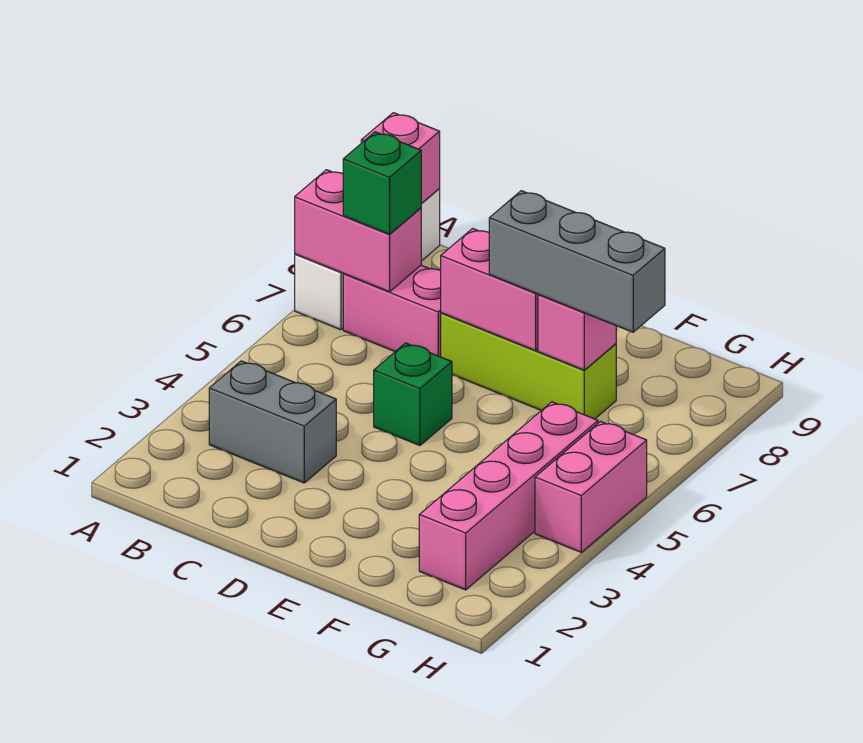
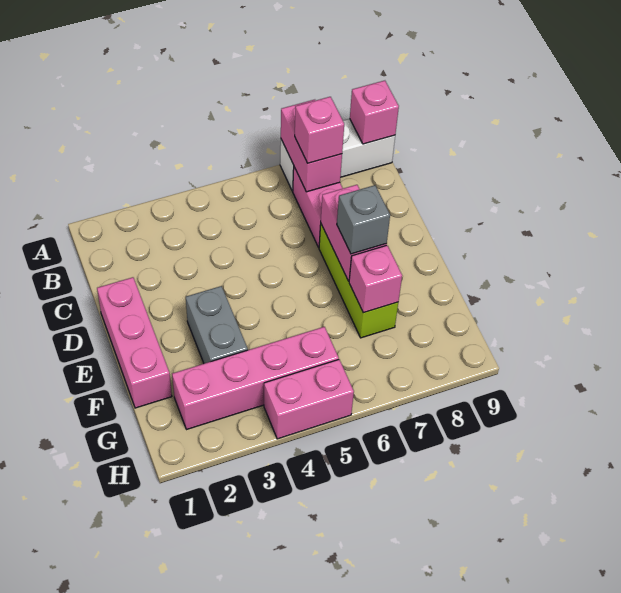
grey 1x2 brick [209,361,336,483] -> grey 1x2 brick moved to [186,286,248,364]
green 1x1 brick [343,132,421,234] -> pink 1x1 brick [295,97,344,163]
none -> pink 1x3 brick [97,277,172,408]
green 1x1 brick [374,343,452,445] -> none
grey 1x3 brick [489,191,665,332] -> grey 1x1 brick [337,185,390,254]

